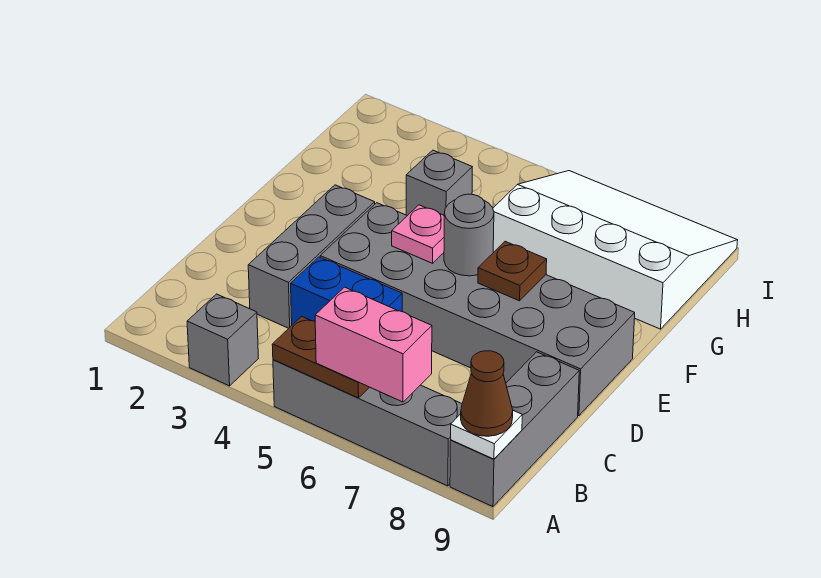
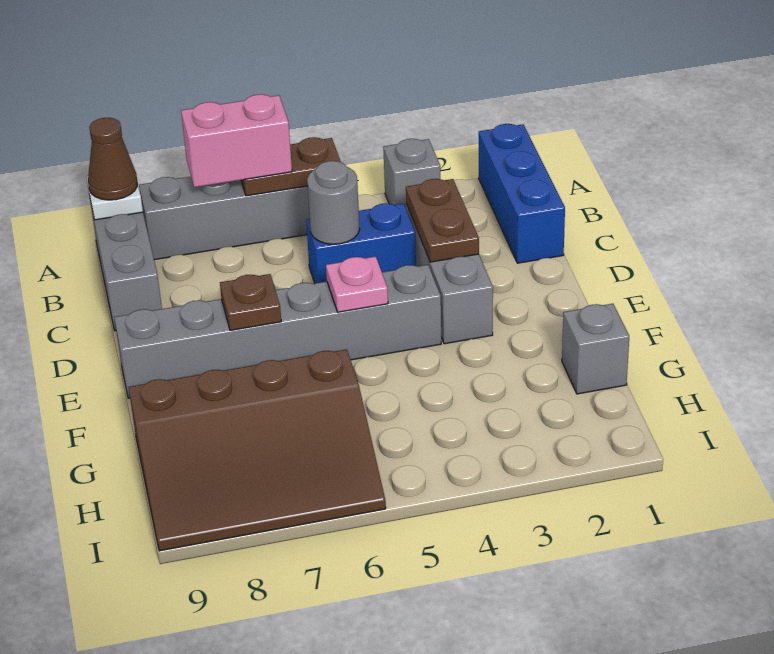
none -> blue 1x3 brick [479,124,565,263]
none -> brown 1x2 plate [406,179,479,262]
grey 2x6 brick [320,203,635,416] -> grey 1x6 brick [114,265,441,398]
grey 1x1 round brick [444,194,494,276] -> grey 1x1 round brick moved to [307,161,360,244]
grey 1x1 brick [406,150,472,216] -> grey 1x1 brick moved to [562,304,629,394]
white 3x4 slope [493,171,738,329] -> brown 3x4 slope [129,349,386,551]

